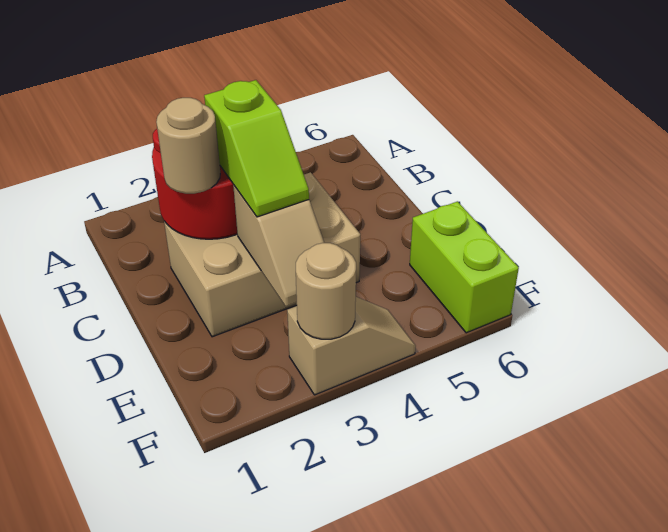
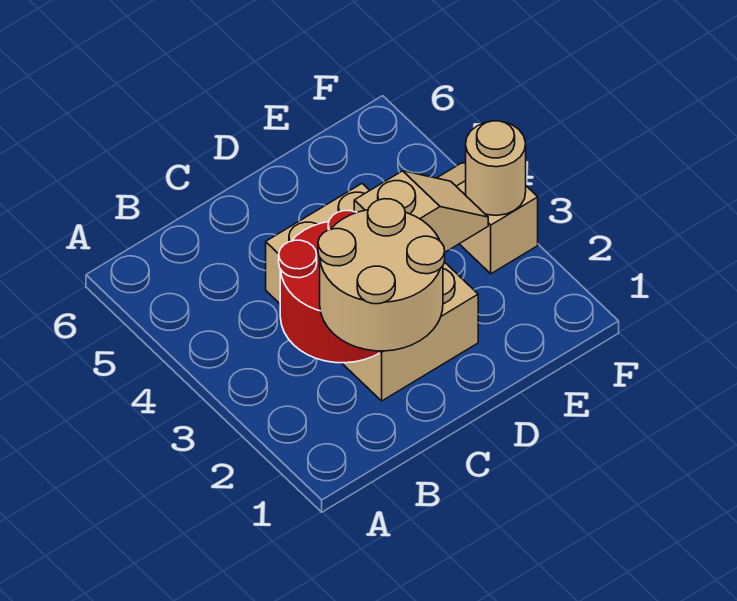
tan 1x1 round brick [156,98,220,194] -> tan 2x2 round brick [318,199,445,351]
lime 1x2 slope [204,80,309,217] -> none
lime 1x2 brick [410,201,519,333] -> none

